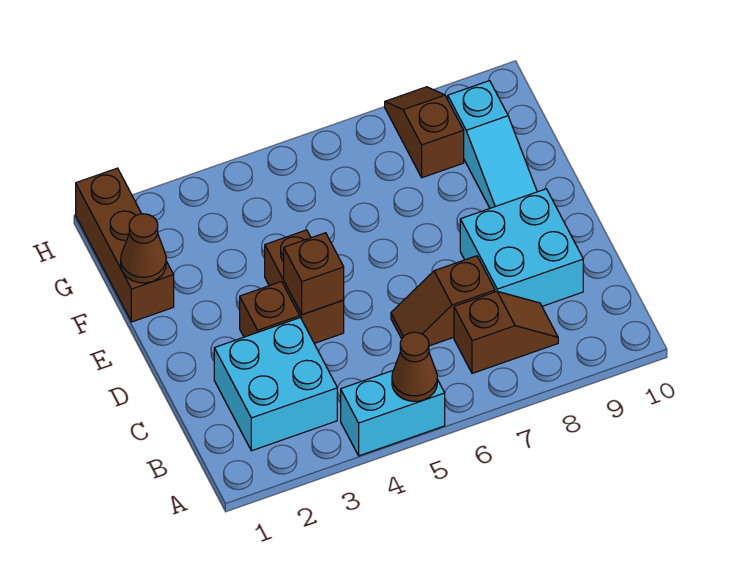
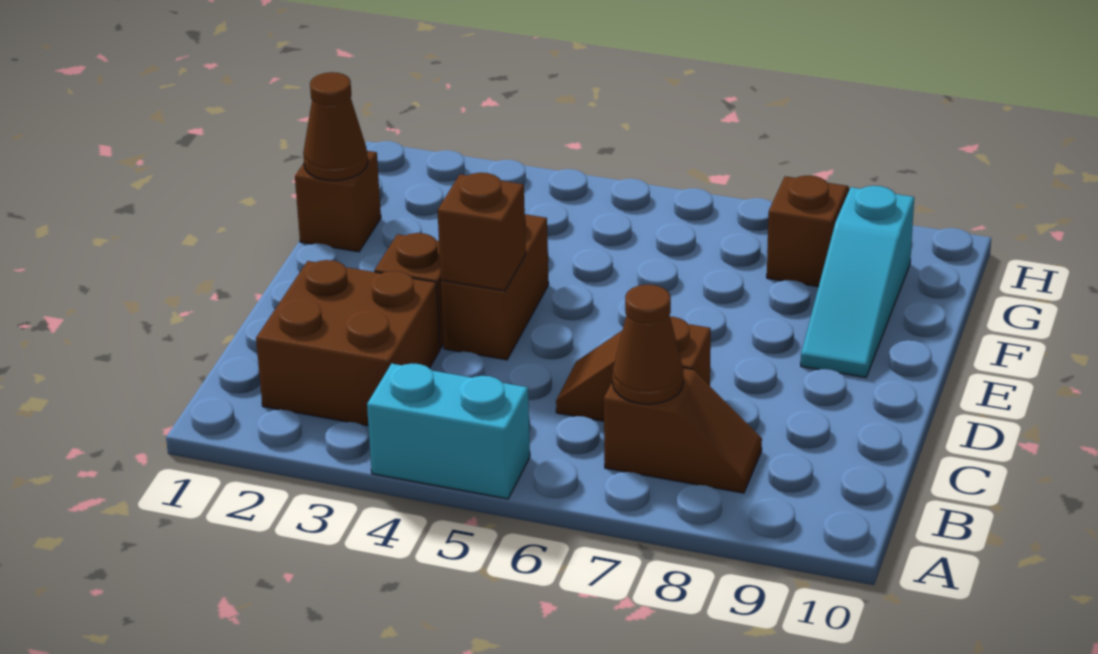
brown 1x1 cone [392,332,437,401] -> brown 1x1 cone moved to [612,285,683,404]
cyan 2x2 brick [214,318,337,451] -> brown 2x2 brick [256,260,440,426]
cyan 2x2 brick [460,189,583,306] -> none
brown 1x3 brick [76,168,174,322] -> brown 1x1 brick [295,151,381,252]

